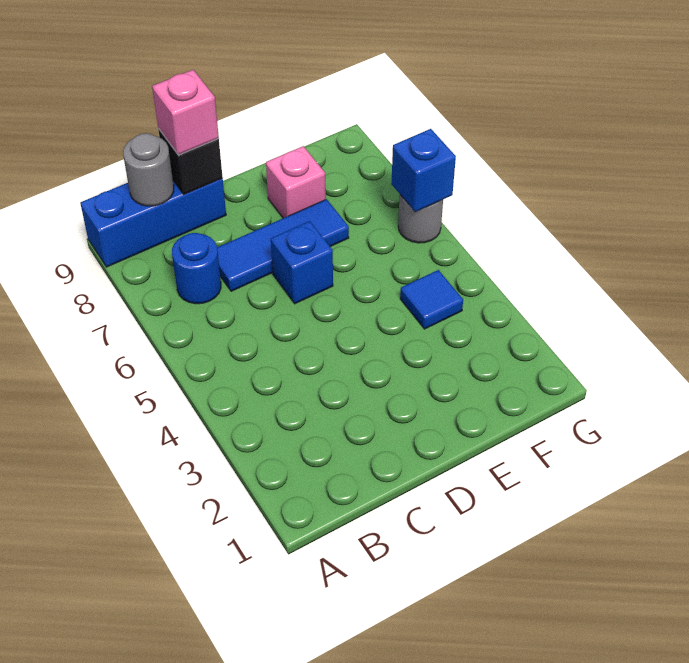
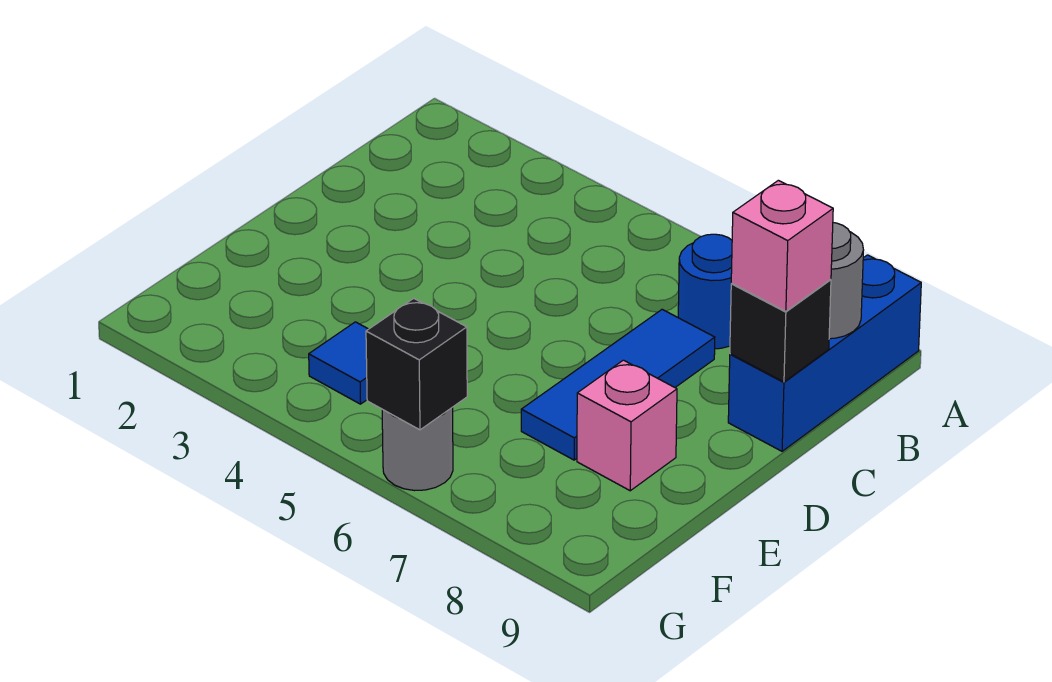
blue 1x1 brick [271,221,333,304] -> none
blue 1x1 brick [391,129,456,212] -> black 1x1 brick [366,298,467,430]

